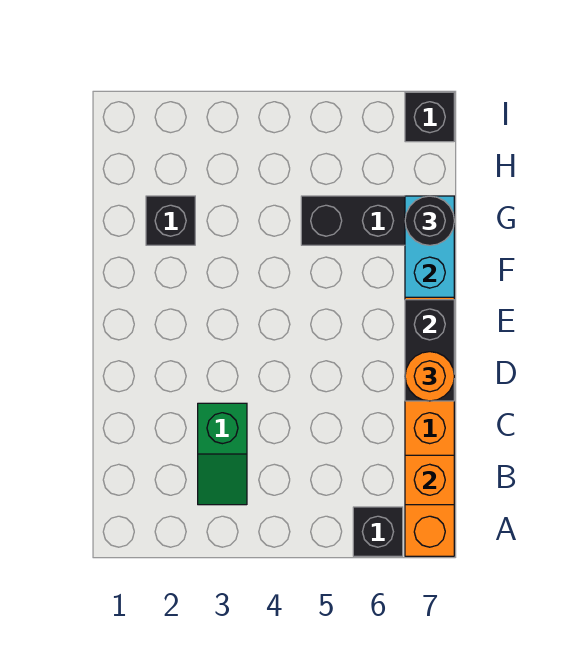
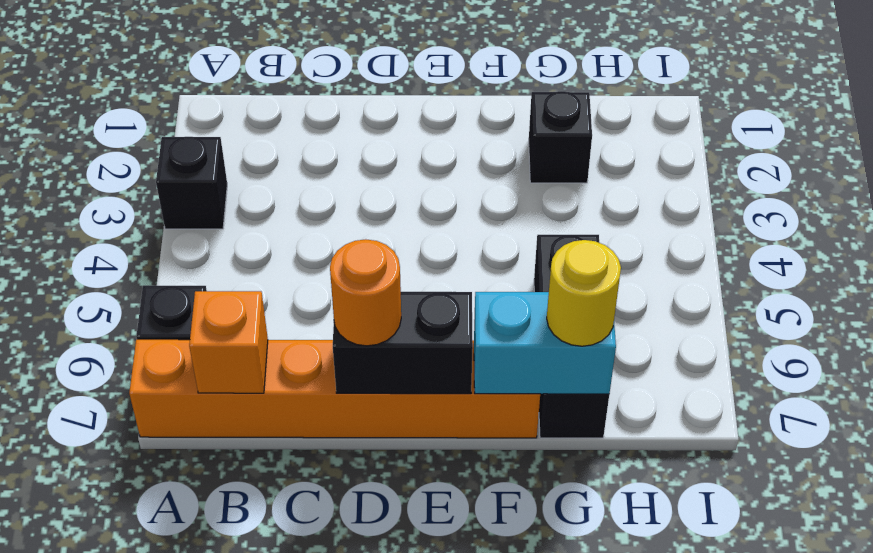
green 1x2 slope [198,403,247,505] -> none
black 1x1 round brick [405,196,454,245] -> yellow 1x1 round brick [547,240,621,346]
black 1x1 brick [405,92,454,142] -> black 1x1 brick moved to [156,137,227,229]

